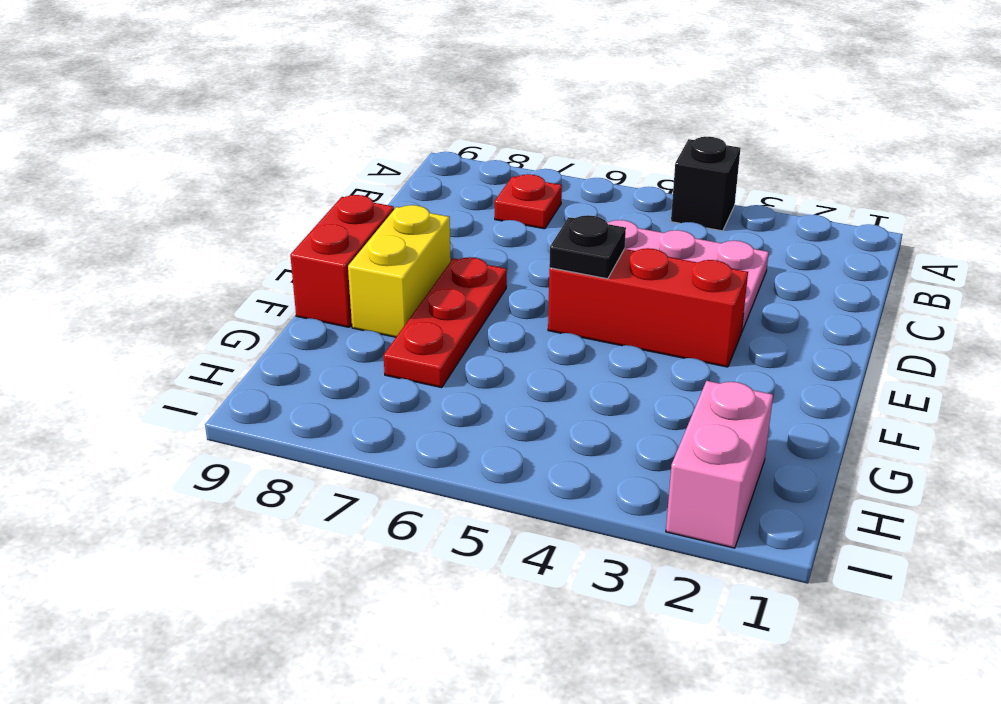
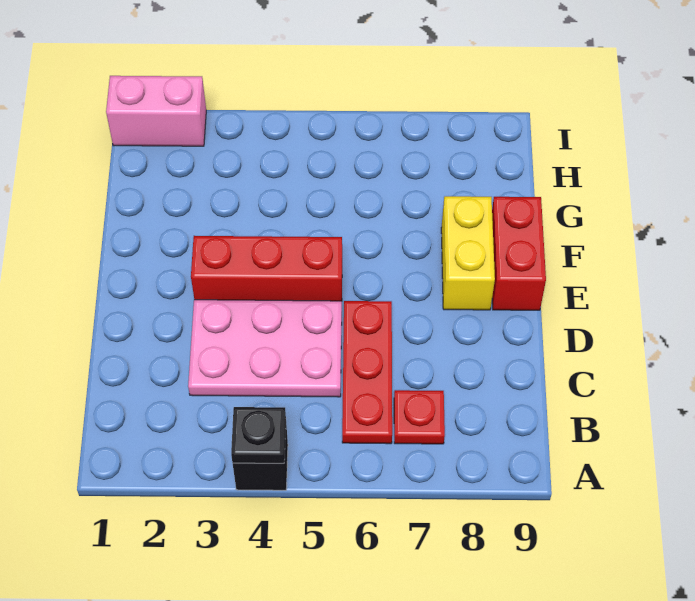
black 1x1 plate [549,215,626,279] -> black 1x1 plate moved to [231,407,286,463]
red 1x3 plate [384,257,507,388] -> red 1x3 plate moved to [342,301,392,444]
pink 1x2 brick [666,381,773,548] -> pink 1x2 brick turned to [106,76,206,146]

